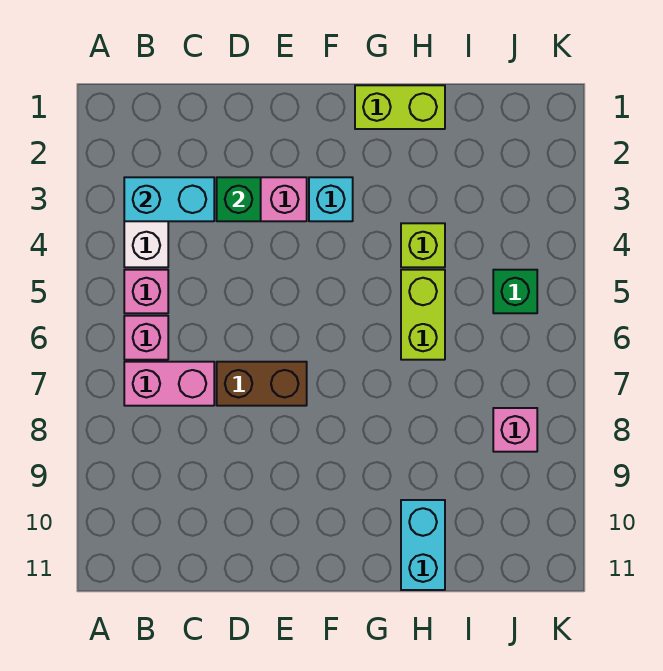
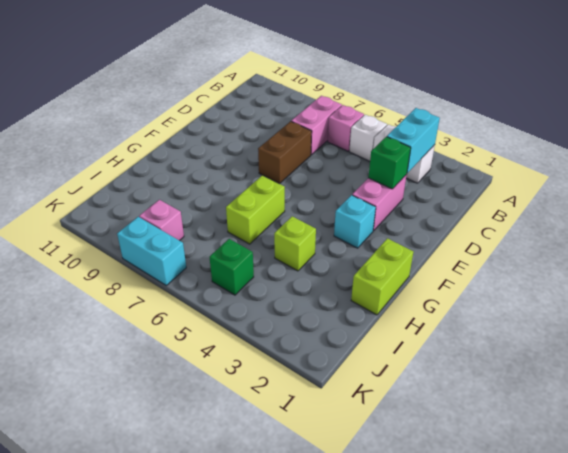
pink 1x1 brick [124,270,168,313] -> white 1x1 brick [349,115,387,161]
lime 1x2 brick [401,270,445,360] -> lime 1x2 brick turned to [226,175,285,244]
cyan 1x2 brick [401,500,445,590] -> cyan 1x2 brick moved to [117,217,186,285]

